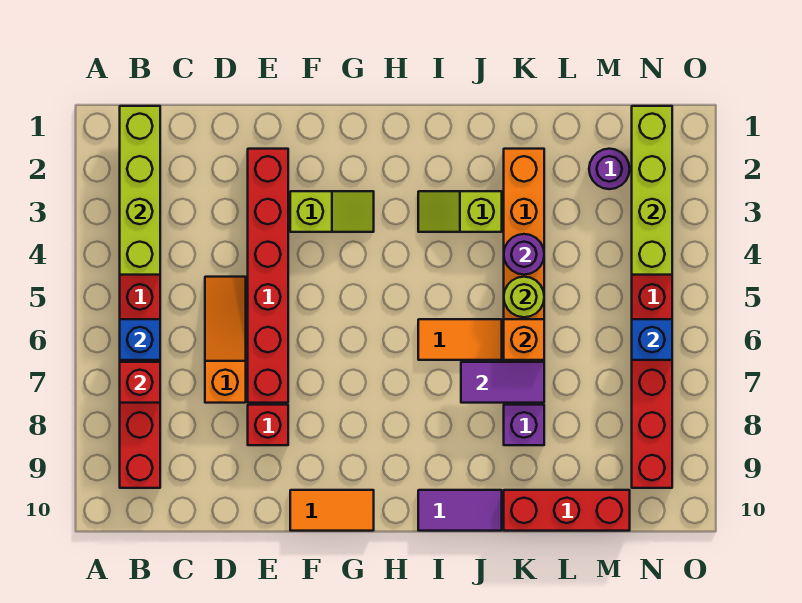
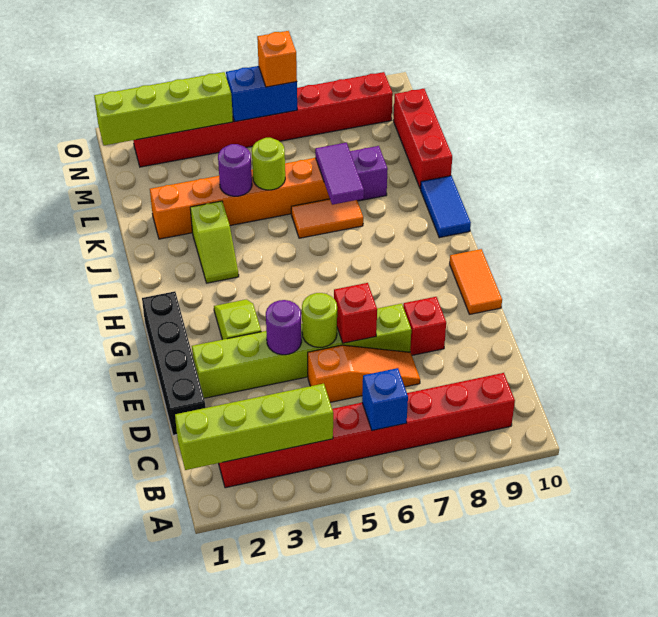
red 1x1 brick [120,362,160,403] -> red 1x1 brick moved to [334,283,377,343]
none -> black 1x4 brick [142,291,205,435]
orange 1x3 slope [205,277,246,403] -> orange 1x3 slope turned to [308,345,420,402]
red 1x6 brick [248,149,288,403] -> lime 1x6 brick [192,304,411,398]
none -> lime 1x1 round brick [302,293,337,347]
orange 1x2 tile [418,319,502,360] -> orange 1x2 tile turned to [291,199,363,238]
purple 1x2 tile [418,490,502,531] -> blue 1x2 tile [421,176,471,238]
orange 1x1 brick [504,319,544,360] -> orange 1x1 brick moved to [257,31,297,87]
purple 1x1 round brick [589,149,630,189] -> purple 1x1 round brick moved to [266,300,302,355]
blue 1x1 brick [632,319,672,360] -> blue 1x2 brick [226,66,297,122]

